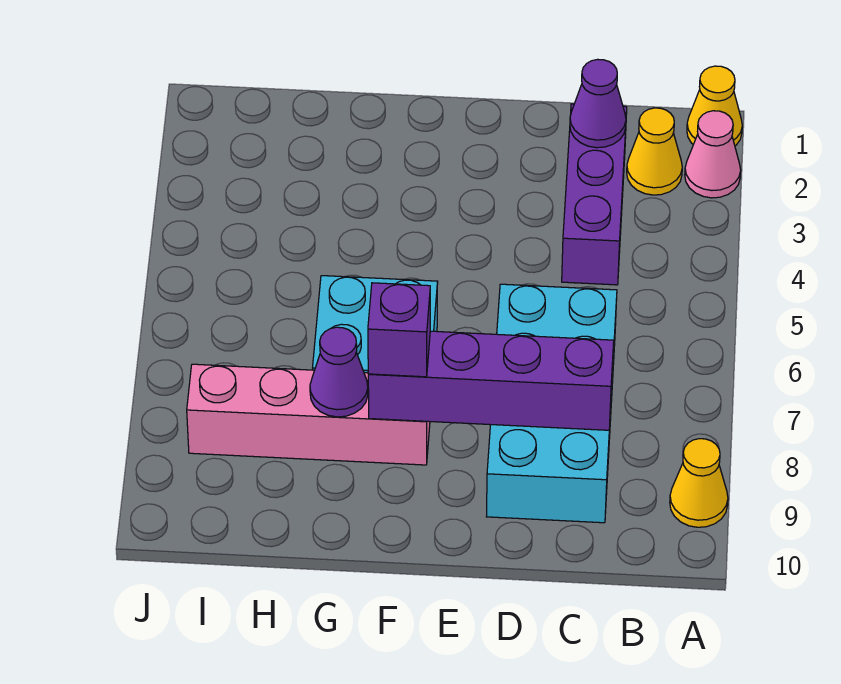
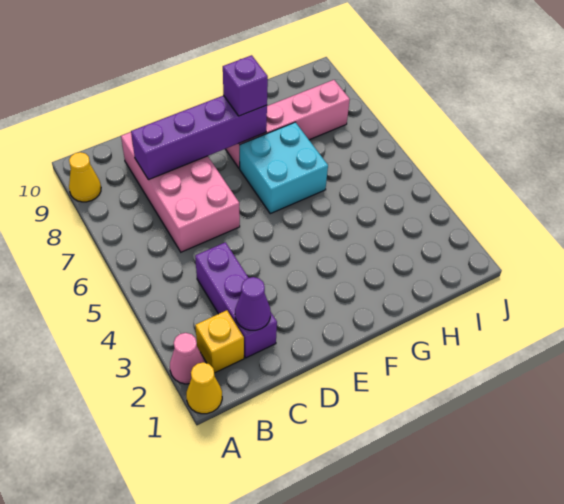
yellow 1x1 cone [627,108,682,195] -> yellow 1x1 brick [195,310,244,373]
cyan 2x4 brick [486,284,617,523] -> pink 2x4 brick [121,132,240,252]
purple 1x1 cone [310,327,368,417] -> none

